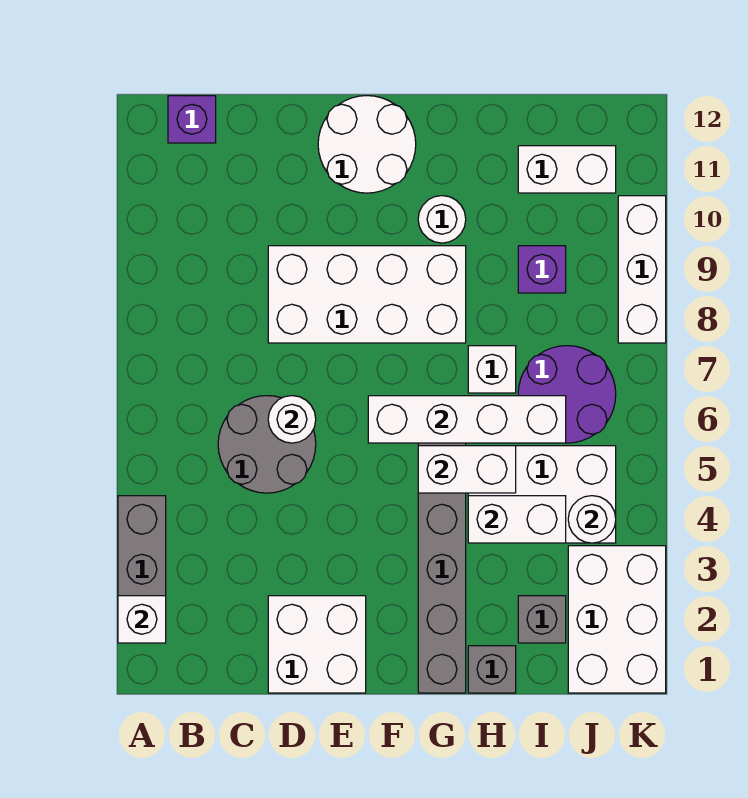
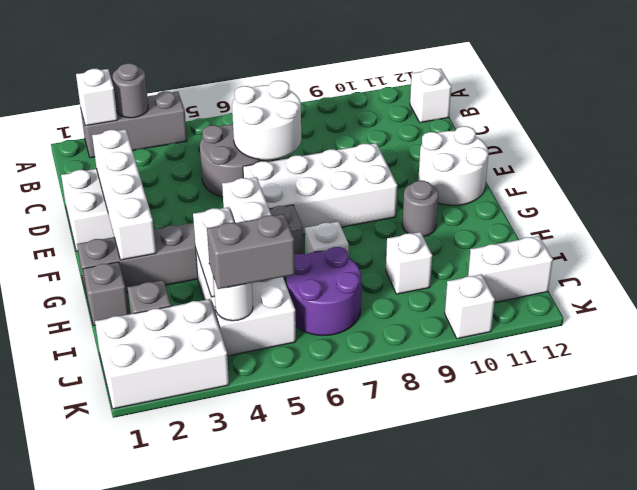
none -> grey 1x1 round brick [113,63,148,118]
purple 1x1 brick [168,96,216,143] -> white 1x1 brick [410,68,451,123]
white 1x1 round brick [268,396,316,443] -> white 2x2 round brick [232,81,301,160]
white 2x4 brick [268,246,466,343] -> white 2x4 brick turned to [243,143,397,234]
white 1x4 brick [368,396,566,443] -> white 1x4 brick moved to [92,129,156,260]
white 1x1 round brick [418,196,466,243] -> grey 1x1 round brick [402,181,438,237]
purple 1x1 brick [518,246,566,293] -> white 1x1 brick [386,232,432,294]
white 1x2 brick [518,146,616,193] -> white 1x2 brick turned to [468,236,553,302]
none -> grey 1x2 brick [207,214,295,289]
white 1x3 brick [618,196,666,343] -> white 1x1 brick [445,274,495,339]

